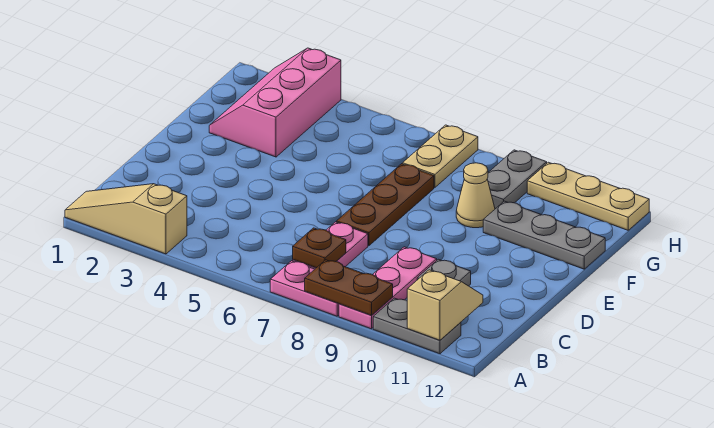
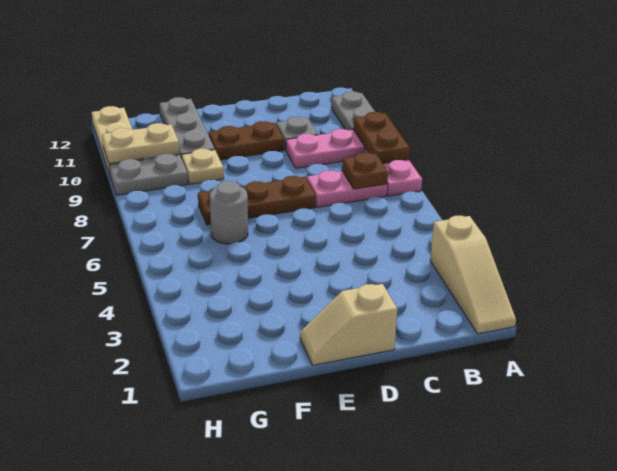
tan 1x2 slope [407,270,483,340] -> tan 1x2 slope moved to [300,284,397,365]
none -> brown 1x2 plate [208,121,284,160]
pink 2x3 slope [209,48,341,157] -> none
none -> grey 1x1 round brick [210,181,248,244]
tan 1x1 cone [456,163,495,228] -> tan 1x1 plate [182,149,224,184]
tan 1x2 plate [403,125,478,187] -> tan 1x2 plate moved to [102,123,179,163]

